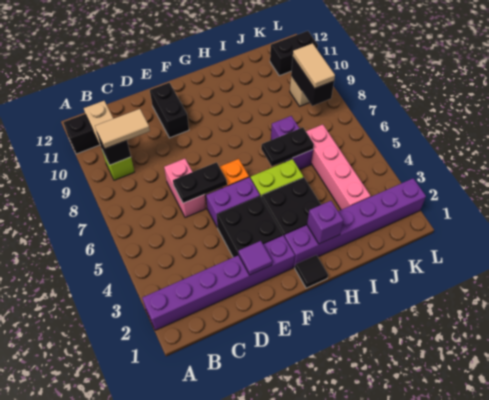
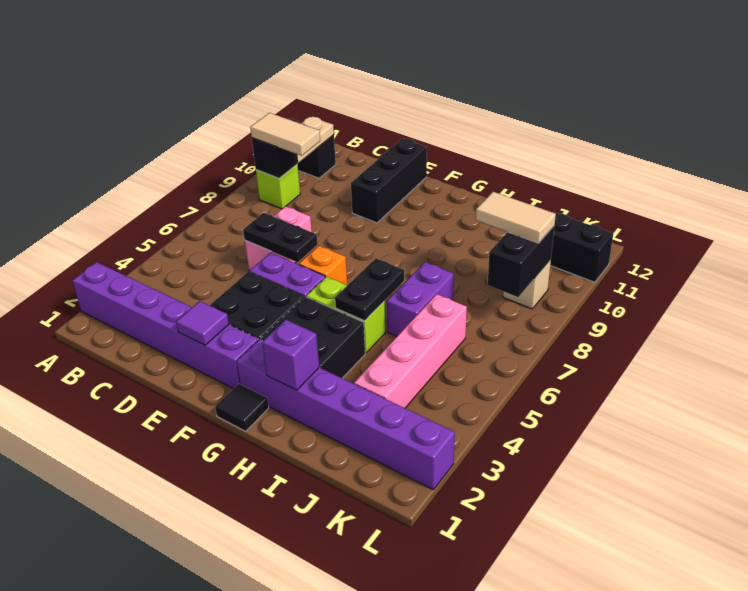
black 1x2 brick [150,83,189,138] -> black 1x3 brick [351,139,427,223]
black 1x2 plate [261,127,314,166] -> black 1x2 plate turned to [335,258,404,321]
tan 1x2 tile [293,43,335,89] -> tan 1x2 tile turned to [476,192,556,243]

